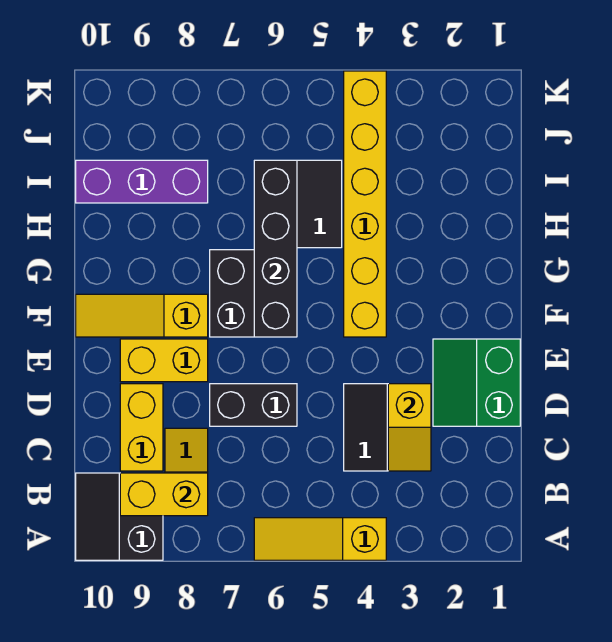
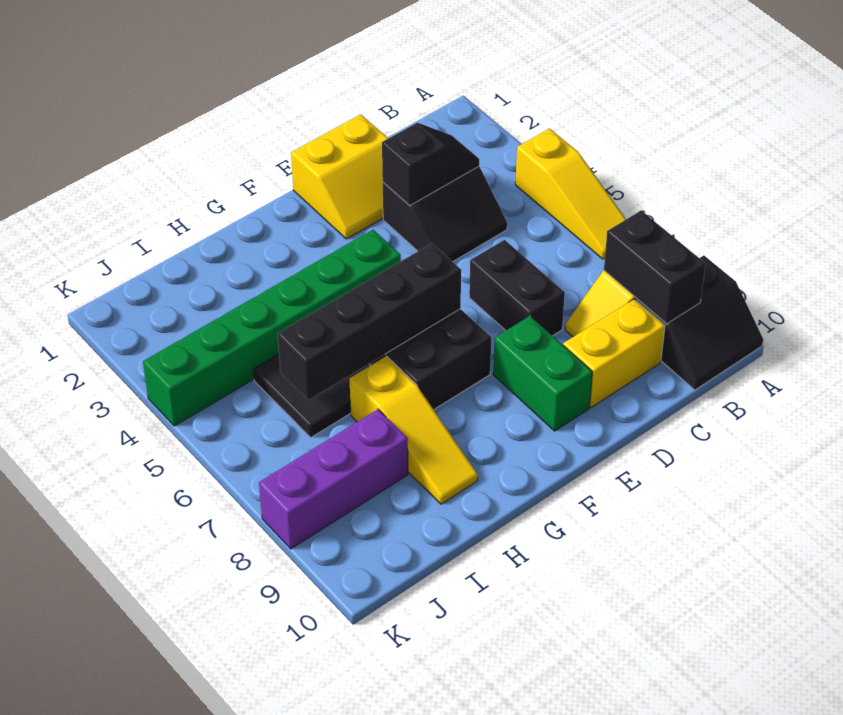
yellow 1x2 brick [120,473,208,516] -> black 1x2 brick [604,211,706,324]
yellow 1x2 slope [388,384,431,471] -> black 1x2 slope [382,123,479,206]
green 2x2 slope [433,339,520,426] -> yellow 2x2 slope [291,114,388,239]
yellow 1x2 brick [120,339,208,382] -> green 1x2 brick [493,316,592,431]
yellow 1x6 brick [344,71,386,337] -> green 1x6 brick [143,230,401,426]
yellow 1x3 slope [76,294,208,337] -> yellow 1x3 slope moved to [349,356,478,504]
purple 1x3 brick [76,160,208,203] -> purple 1x3 brick turned to [259,409,408,549]

